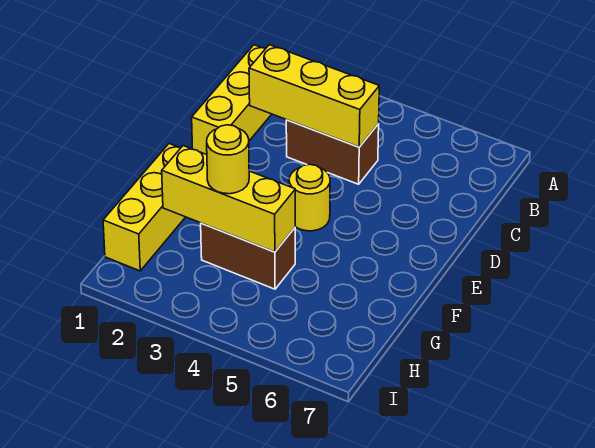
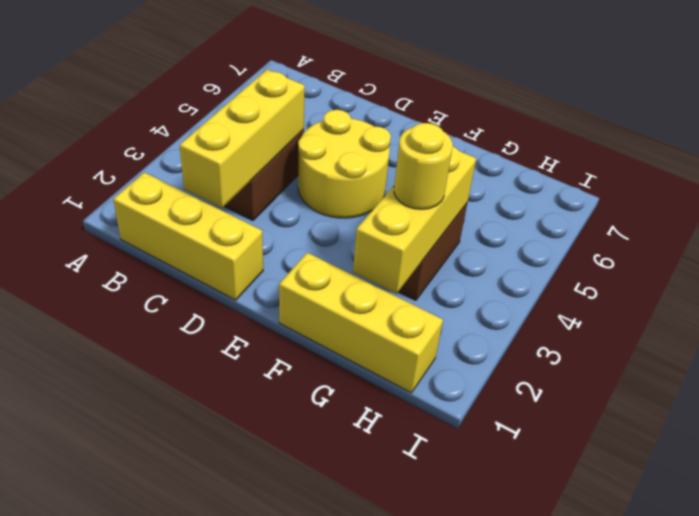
yellow 1x1 round brick [289,164,330,231] -> yellow 2x2 round brick [298,110,391,218]

